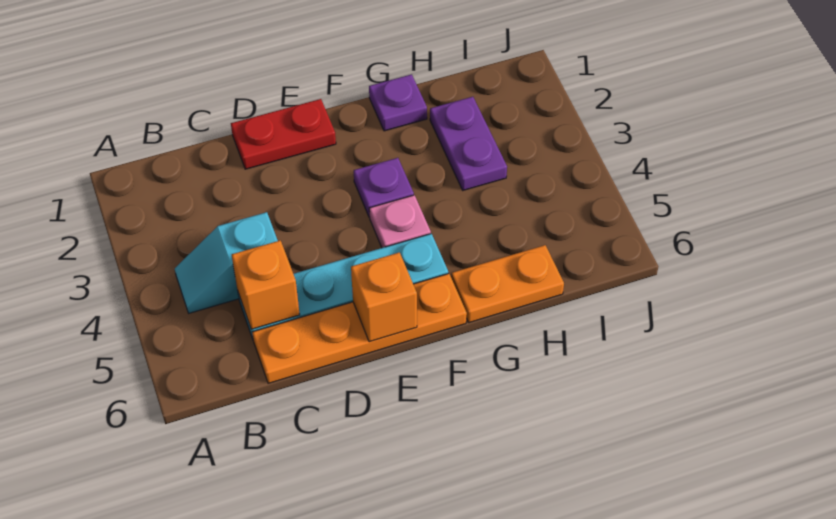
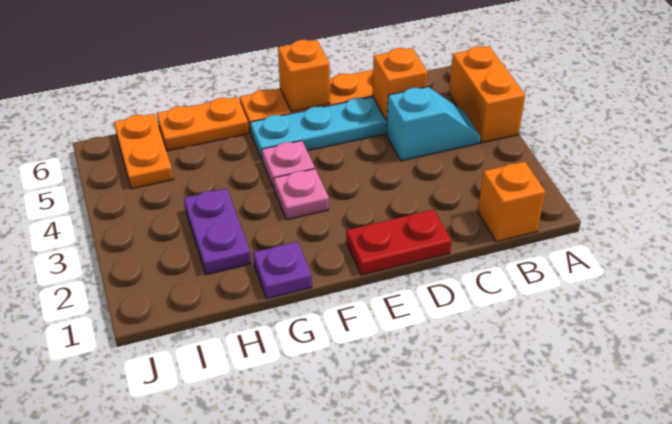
none -> orange 1x2 brick [449,46,525,143]
none -> orange 1x1 brick [478,162,545,242]
purple 1x1 plate [354,158,414,217] -> pink 1x1 plate [274,169,329,220]
none -> orange 1x2 plate [114,114,173,189]

